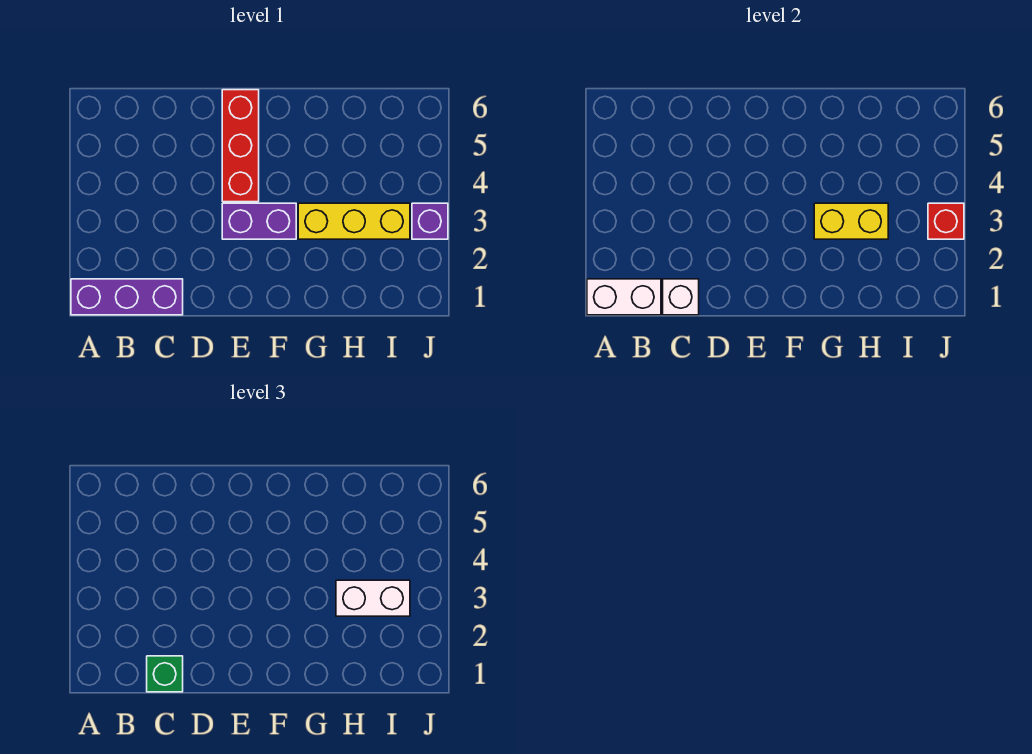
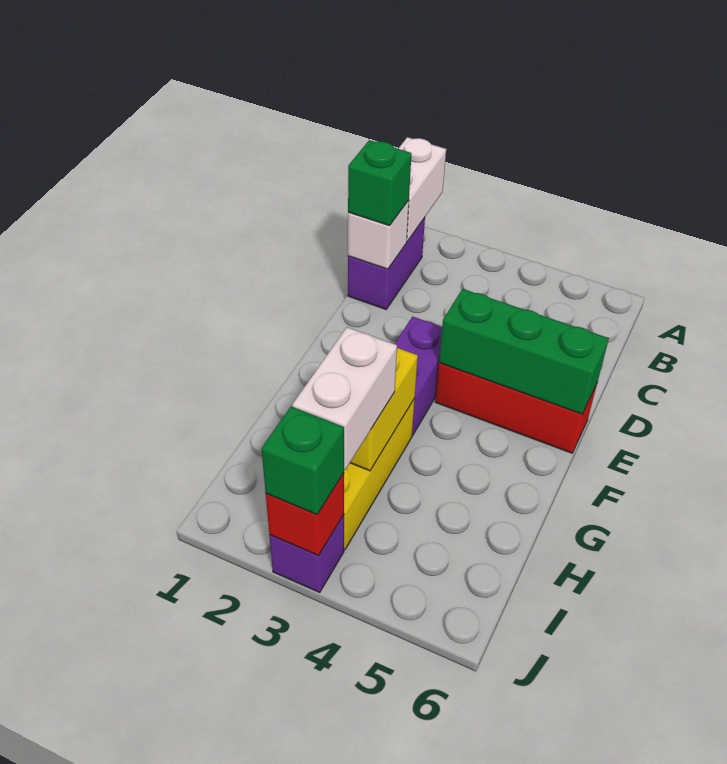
purple 1x3 brick [71,279,183,315] -> purple 1x2 brick [348,218,425,309]
none -> green 1x3 brick [439,289,609,414]
none -> green 1x1 brick [261,407,344,515]

